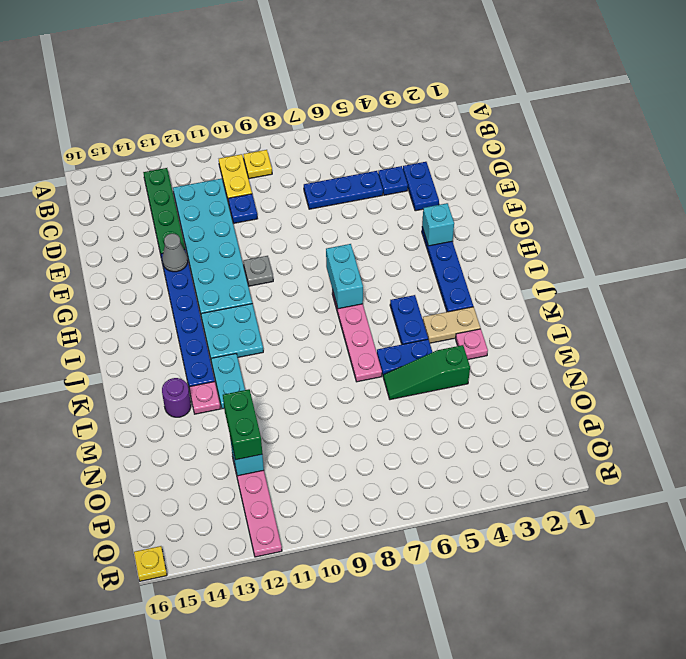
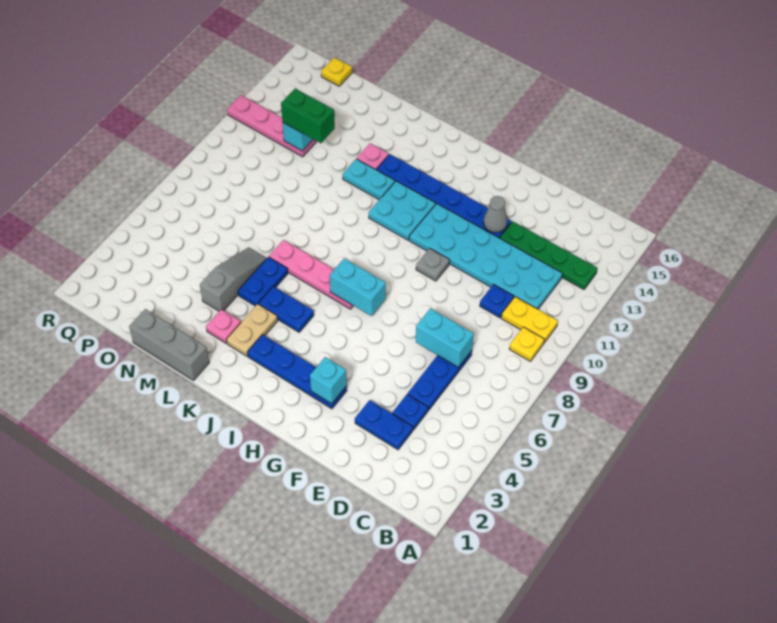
none -> cyan 1x2 brick [416,308,474,367]
none -> grey 1x3 brick [129,309,209,380]
purple 1x1 round brick [162,378,191,417] -> none
green 1x3 slope [383,345,470,400] -> grey 1x3 slope [200,247,267,311]
yellow 1x1 plate [134,546,167,581] -> yellow 1x1 plate moved to [321,57,352,86]

